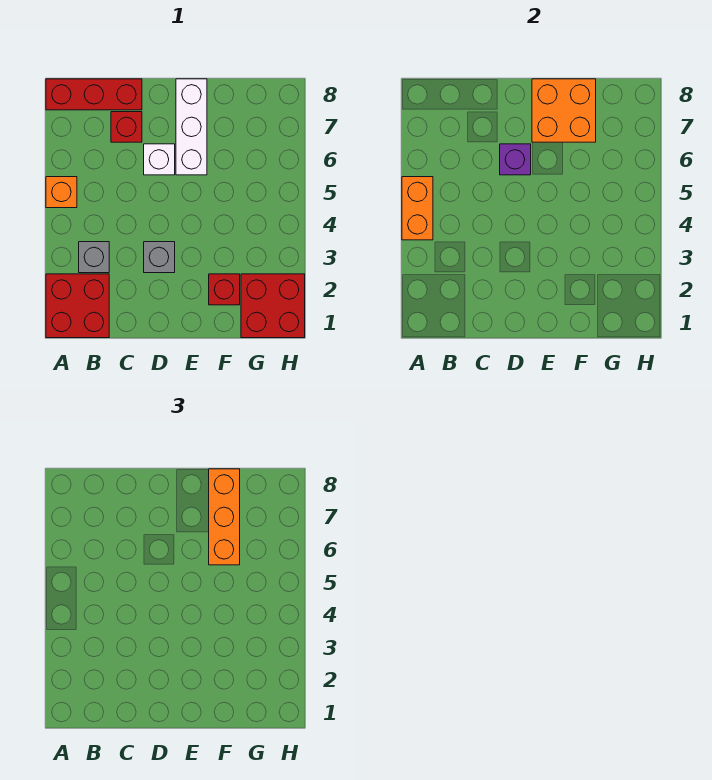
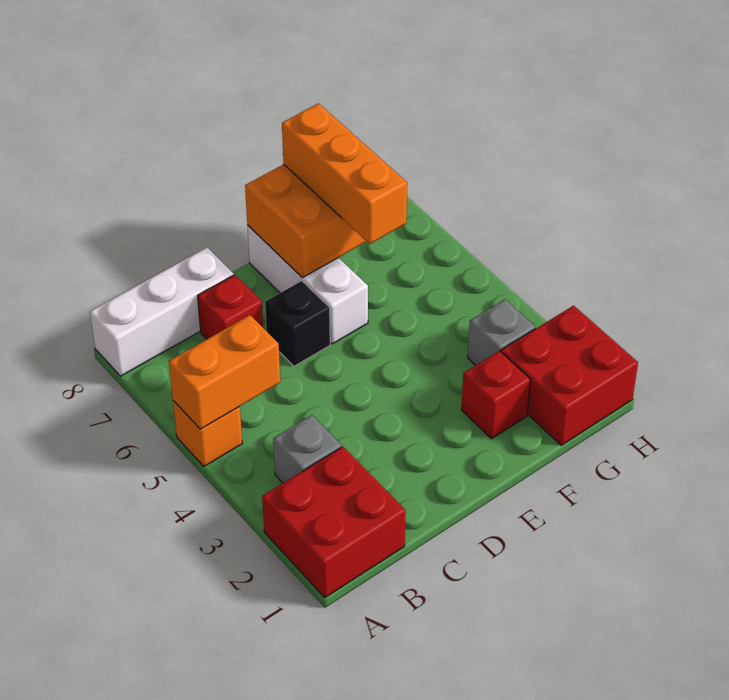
orange 1x2 brick [402,177,433,240] -> orange 1x2 brick turned to [169,315,280,429]
red 1x3 brick [46,79,142,110] -> white 1x3 brick [90,247,234,376]
grey 1x1 brick [144,242,175,273] -> grey 1x1 brick moved to [468,299,535,365]
white 1x1 brick [144,144,175,175] -> black 1x1 brick [265,281,330,366]
purple 1x1 brick [500,144,531,175] -> none

